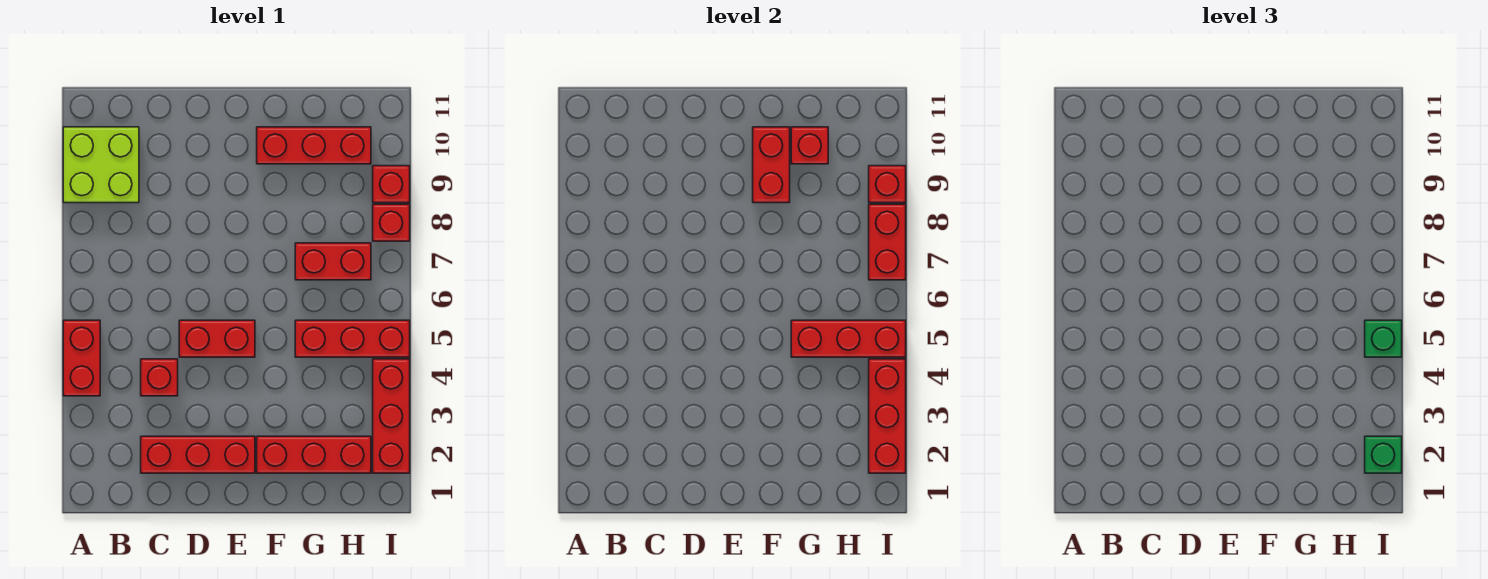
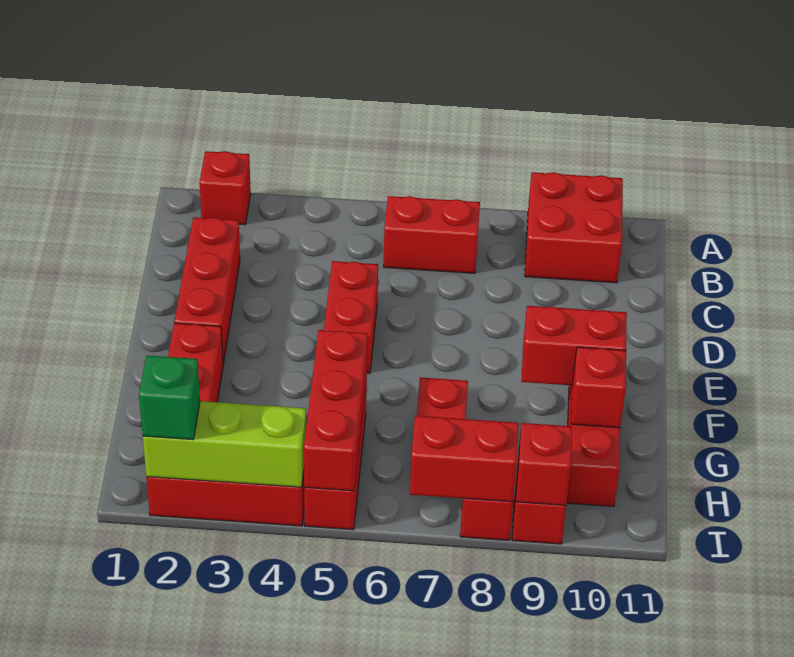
red 1x2 brick [63,320,100,396] -> red 1x2 brick moved to [383,196,480,273]
lime 2x2 brick [63,127,139,203] -> red 2x2 brick [525,172,623,283]
red 1x1 brick [141,359,178,396] -> red 1x1 brick moved to [200,151,251,225]
red 1x3 brick [869,359,906,473] -> lime 1x3 brick [143,401,306,487]
green 1x1 brick [1365,320,1402,357] -> none

